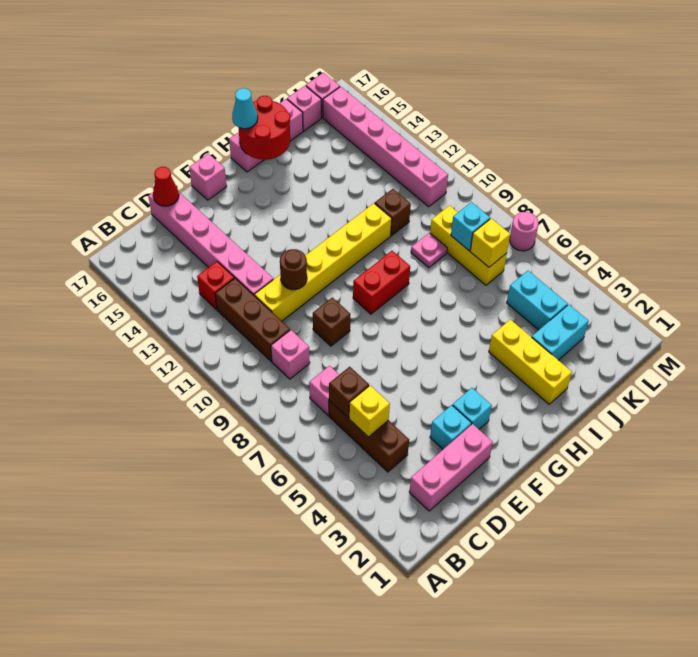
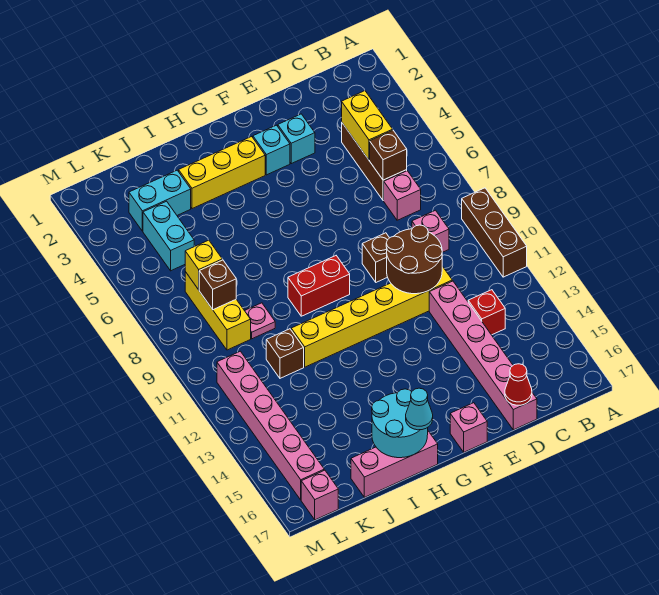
pink 1x3 brick [409,424,493,511] -> none
yellow 1x1 brick [349,386,390,437] -> yellow 1x2 brick [342,91,393,160]
brown 1x3 brick [215,278,290,361] -> brown 1x3 brick moved to [462,188,527,277]
brown 1x1 round brick [280,249,307,290] -> brown 2x2 round brick [386,225,442,294]
red 2x2 round brick [239,96,290,160] -> cyan 2x2 round brick [372,389,428,458]
yellow 1x3 brick [489,319,572,404] -> yellow 1x3 brick turned to [179,136,265,209]
cyan 1x1 brick [451,202,490,250] -> brown 1x1 brick [199,260,236,310]
pink 1x1 brick [287,86,321,131] -> none
pink 1x1 round brick [510,212,538,251] -> none

